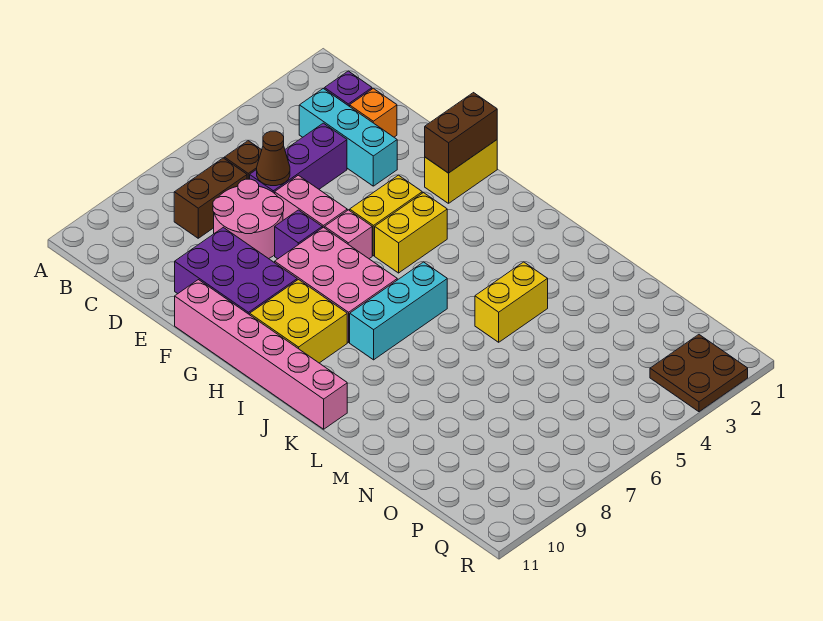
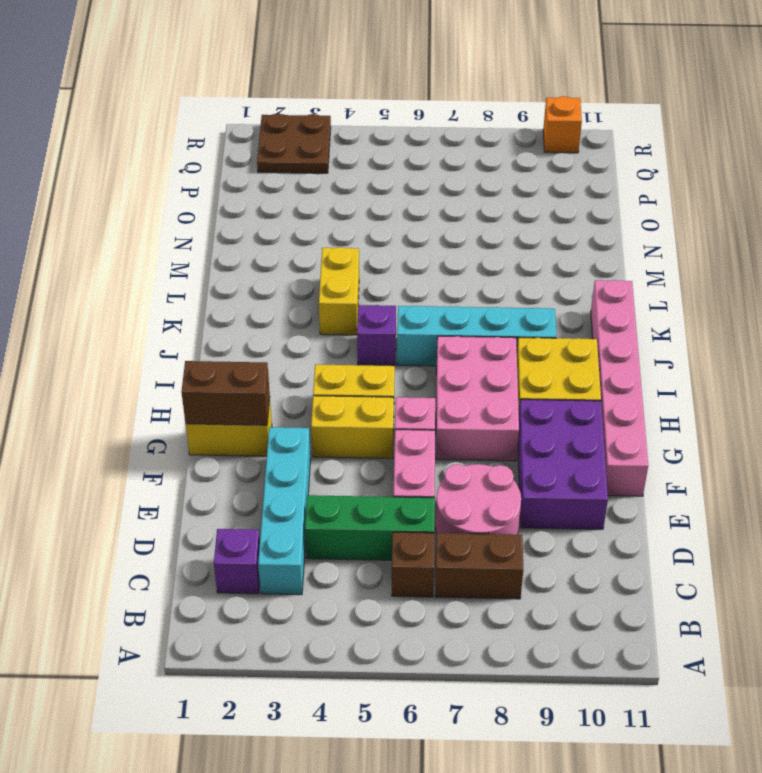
cyan 1x3 brick [299,88,397,186] -> cyan 1x4 brick [258,427,311,595]
orange 1x1 brick [350,88,397,137] -> orange 1x1 brick moved to [543,96,582,153]
purple 1x3 brick [250,123,347,194] -> green 1x3 brick [305,495,435,560]
brown 1x1 cone [257,131,290,186] -> none
purple 1x1 brick [275,210,322,259] -> purple 1x1 brick moved to [357,305,396,365]
cyan 1x3 brick [350,262,447,360] -> cyan 1x4 brick [397,306,556,366]
yellow 1x2 brick [475,262,548,342] -> yellow 1x2 brick turned to [319,247,359,335]

